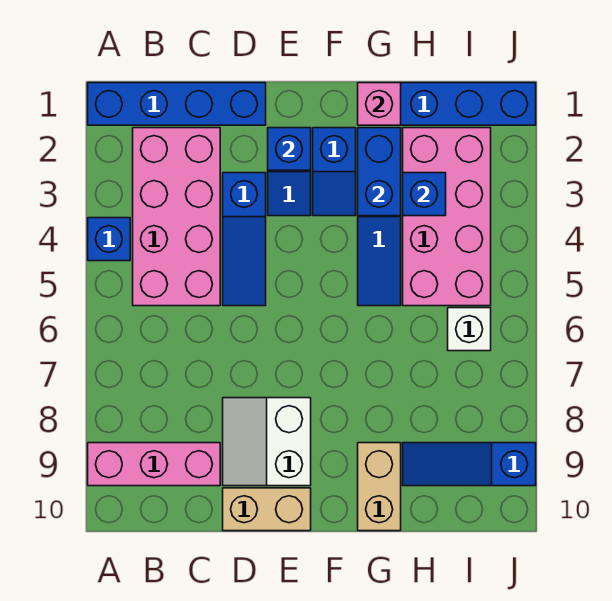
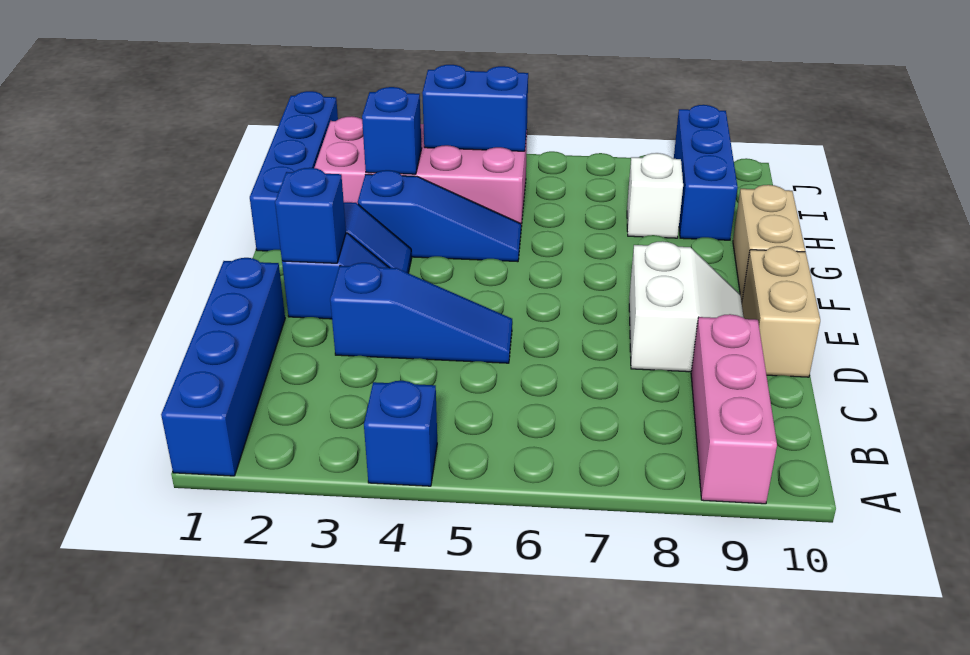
pink 2x4 brick [133,128,220,306] -> none
white 2x2 slope [223,398,311,486] -> white 2x2 slope turned to [629,241,744,372]
pink 1x1 brick [358,83,401,125] -> none
blue 1x2 brick [358,128,401,216] -> blue 1x2 brick moved to [422,65,528,151]
tan 1x2 brick [358,443,401,531] -> tan 1x2 brick turned to [733,185,805,302]
blue 1x3 slope [403,443,536,486] -> blue 1x3 brick [674,105,738,240]
white 1x1 brick [448,308,491,351] -> white 1x1 brick moved to [627,153,683,238]

